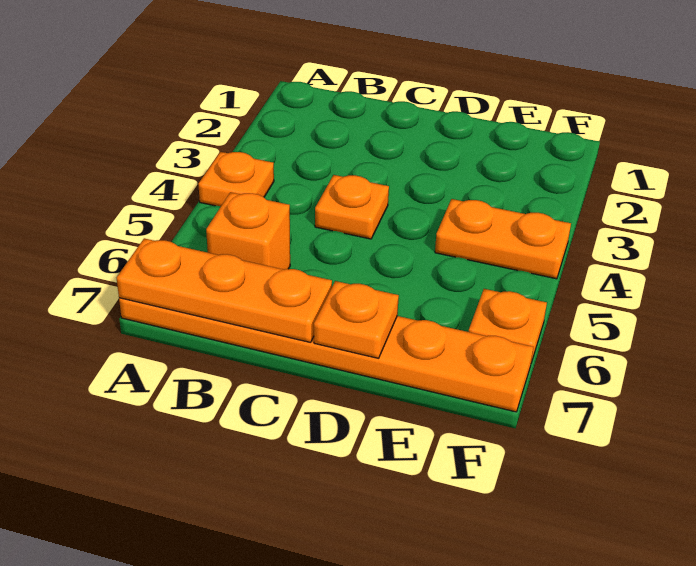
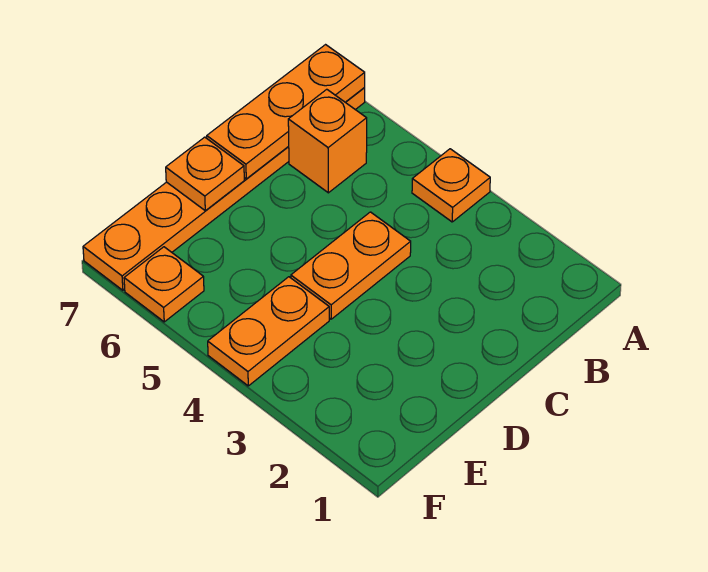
orange 1x1 plate [315,175,389,239] -> orange 1x2 plate [291,212,411,319]

